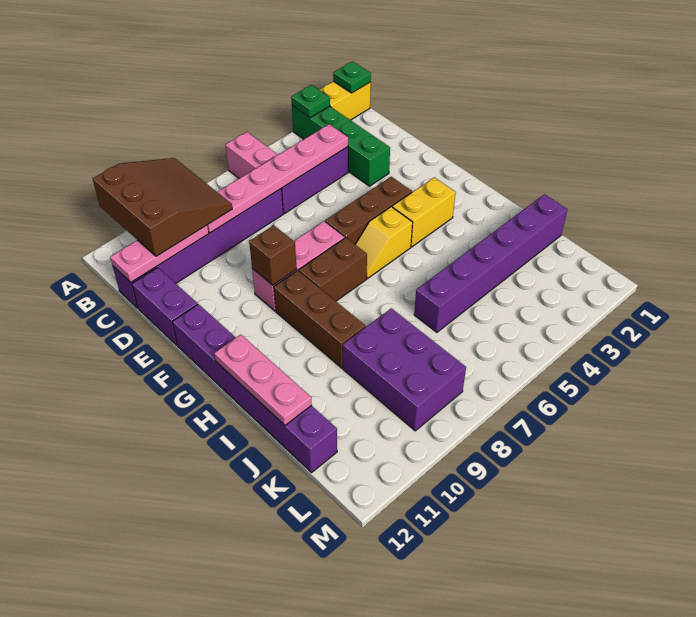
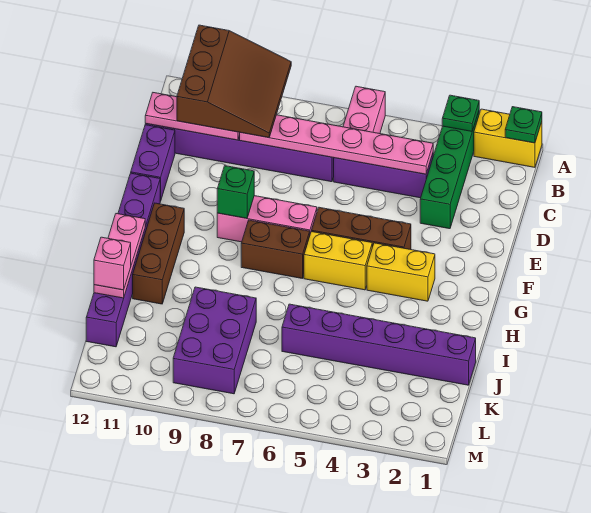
brown 1x1 brick [249,225,297,285] -> green 1x1 brick [217,166,254,218]
yellow 1x2 slope [355,207,413,278] -> yellow 1x2 brick [304,232,372,290]
brown 1x3 brick [274,270,366,368] -> brown 1x3 brick moved to [133,203,184,304]
none -> pink 1x1 brick [94,237,131,290]

